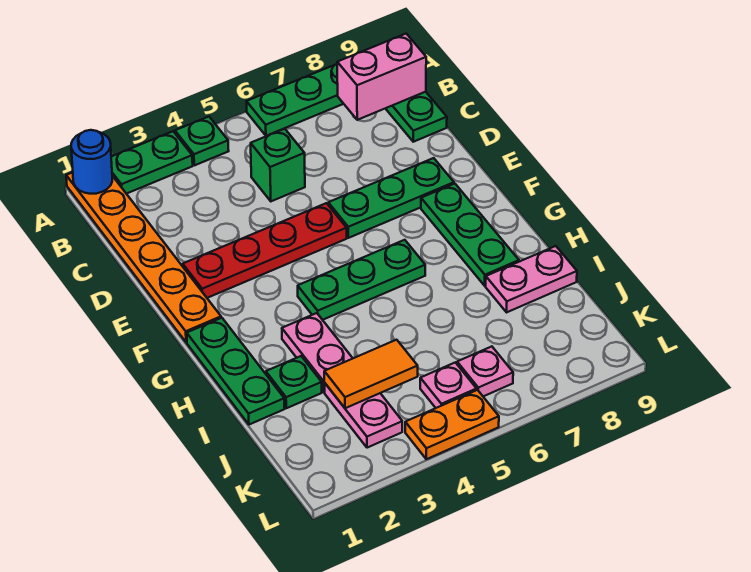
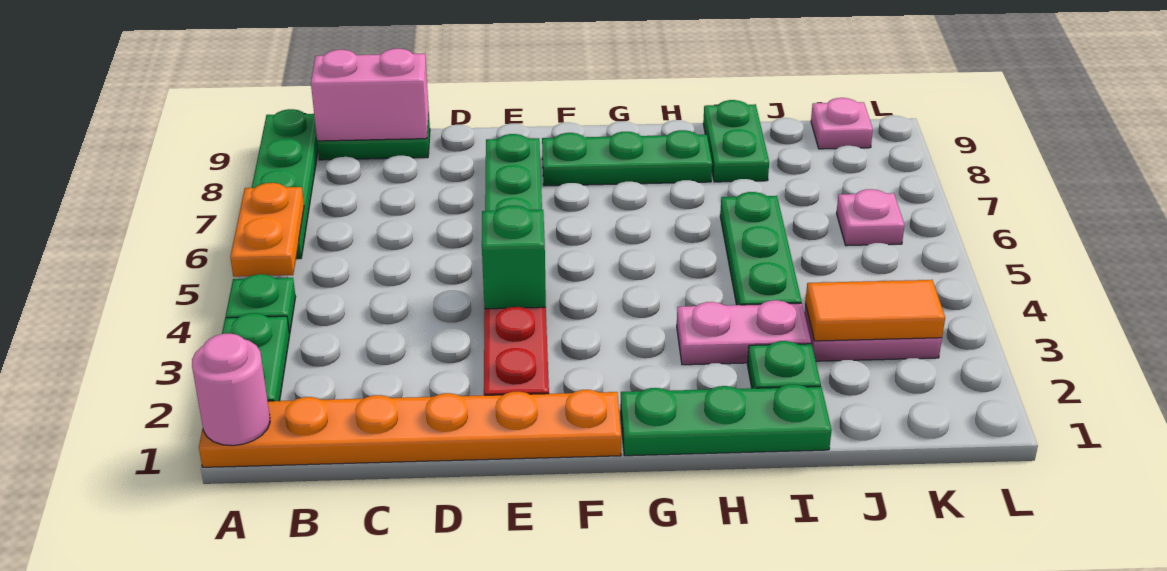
blue 1x1 round brick [71,130,112,194] -> pink 1x1 round brick [192,334,270,446]
pink 1x2 brick [337,34,426,120] -> pink 1x2 brick turned to [311,49,429,141]
green 1x1 brick [251,129,305,201] -> green 1x1 brick moved to [482,206,546,309]
green 1x3 plate [298,240,425,320] -> green 1x3 plate moved to [720,192,802,305]
pink 1x2 plate [486,246,577,312] -> green 1x2 plate [703,100,769,182]
orange 1x2 tile [324,340,418,408] -> orange 1x2 tile turned to [805,280,945,341]
pink 1x1 plate [420,363,477,408] -> pink 1x1 plate moved to [811,98,873,149]
orange 1x2 plate [405,390,499,459] -> orange 1x2 plate moved to [230,183,304,277]

